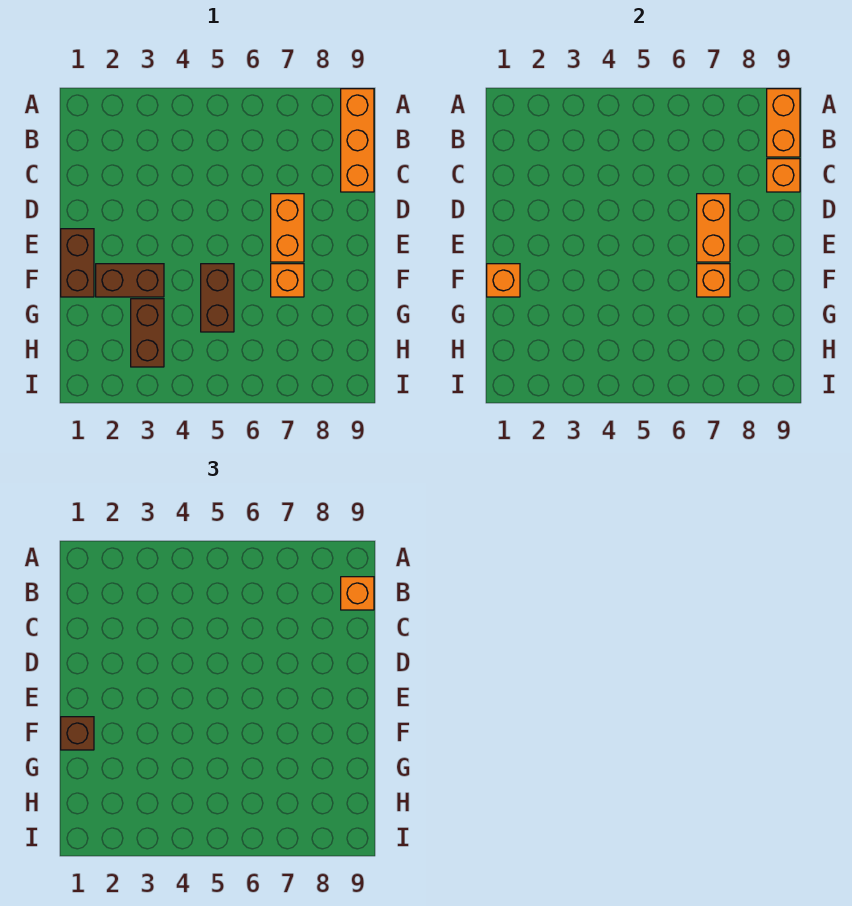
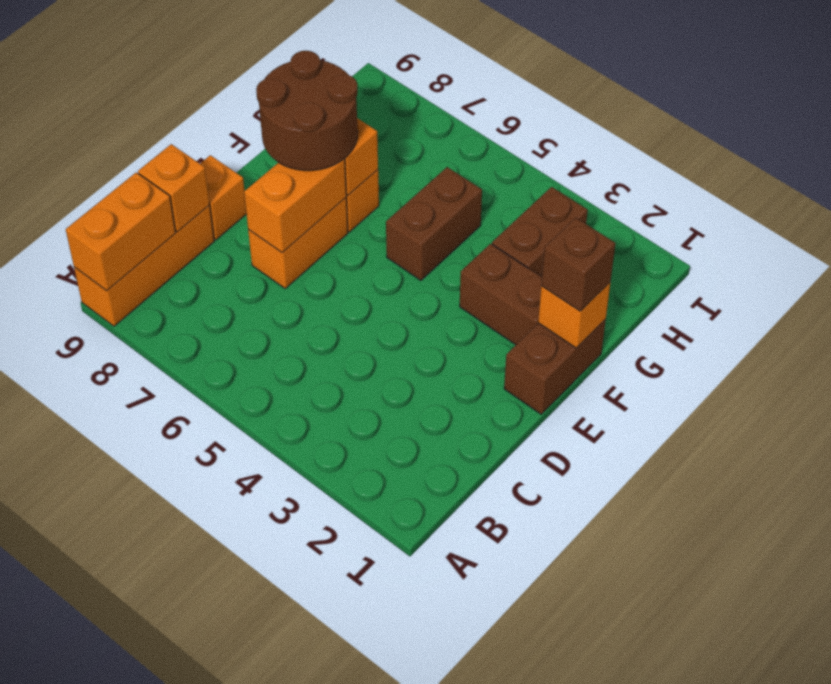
orange 1x1 brick [341,577,374,610] -> orange 1x1 brick moved to [200,155,246,240]
none -> brown 2x2 round brick [256,51,358,171]

